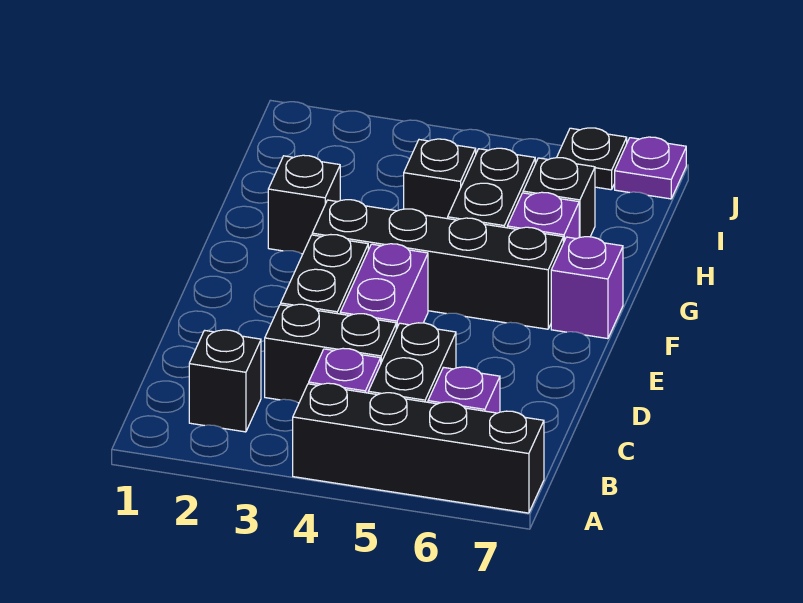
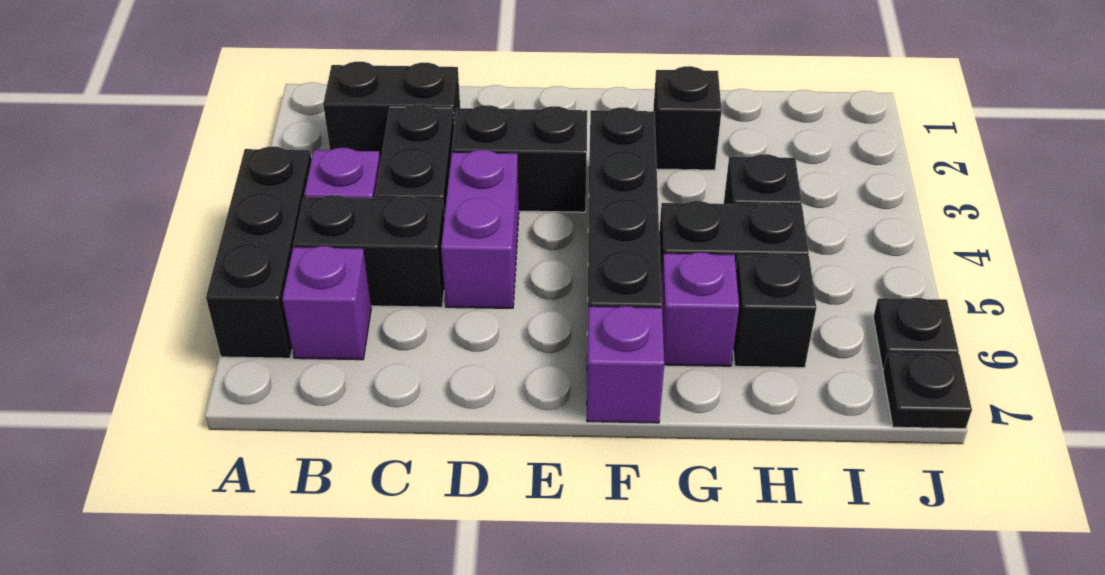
black 1x4 brick [293,383,544,513] -> black 1x3 brick [206,147,312,358]
black 1x1 brick [189,330,261,432] -> black 1x2 brick [323,62,460,162]
purple 1x2 brick [340,244,428,329] -> purple 1x2 brick turned to [441,150,519,308]
purple 1x1 plate [615,137,686,199] -> black 1x1 plate [883,353,972,429]

